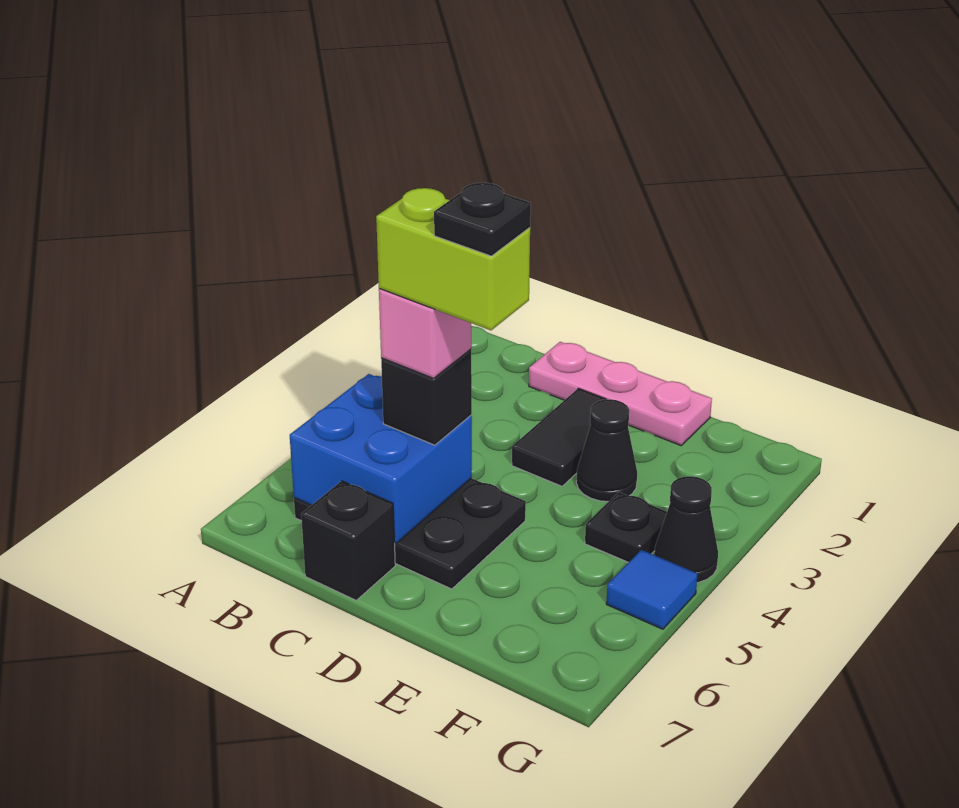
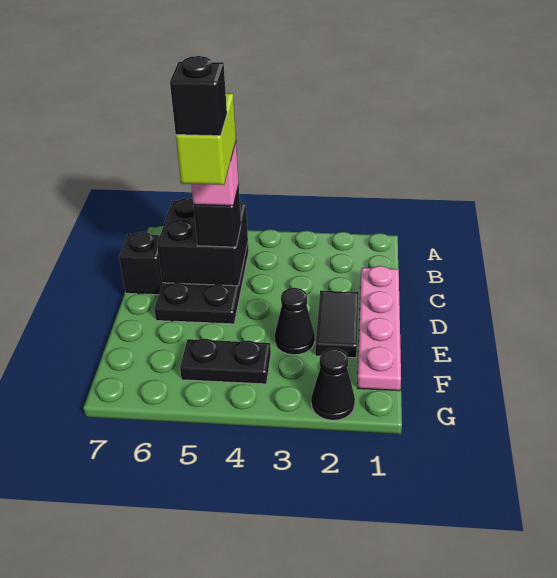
blue 2x2 brick [290,374,472,543] -> black 2x2 brick [157,198,248,286]
pink 1x3 plate [529,342,712,445] -> pink 1x4 plate [357,266,401,391]
black 1x2 tile [512,388,606,486] -> black 1x2 tile turned to [315,291,359,358]
black 1x1 plate [434,183,531,256] -> black 1x1 brick [170,56,227,136]
black 1x1 plate [585,492,667,563] -> black 1x2 plate [180,339,271,384]
black 1x1 cone [654,476,718,583] -> black 1x1 cone moved to [311,348,355,420]
blue 1x1 tile [606,550,698,629] -> none

